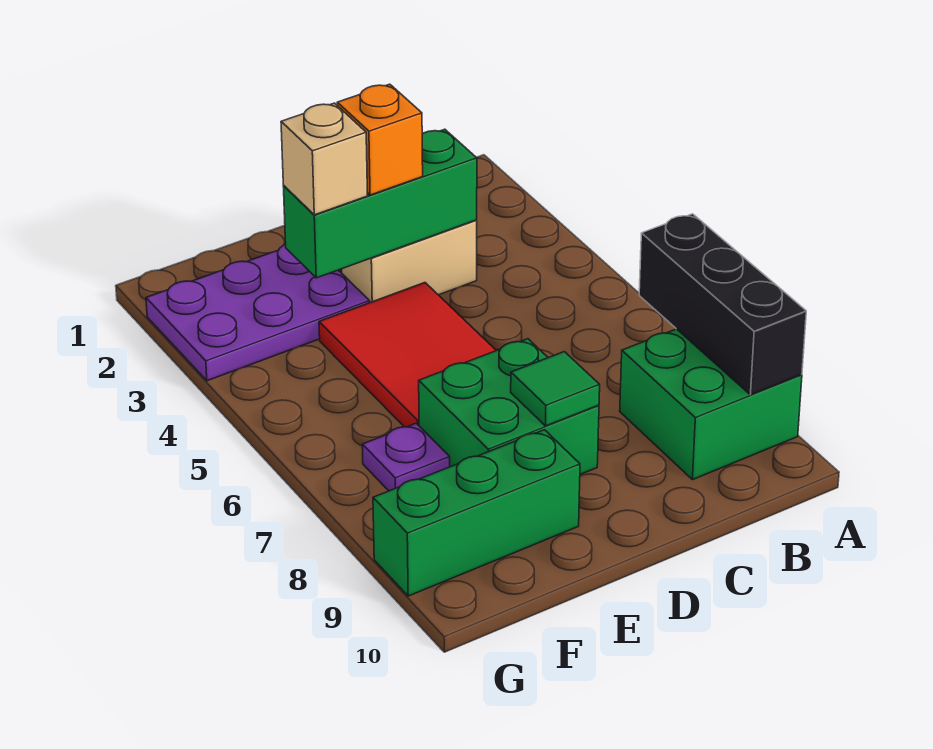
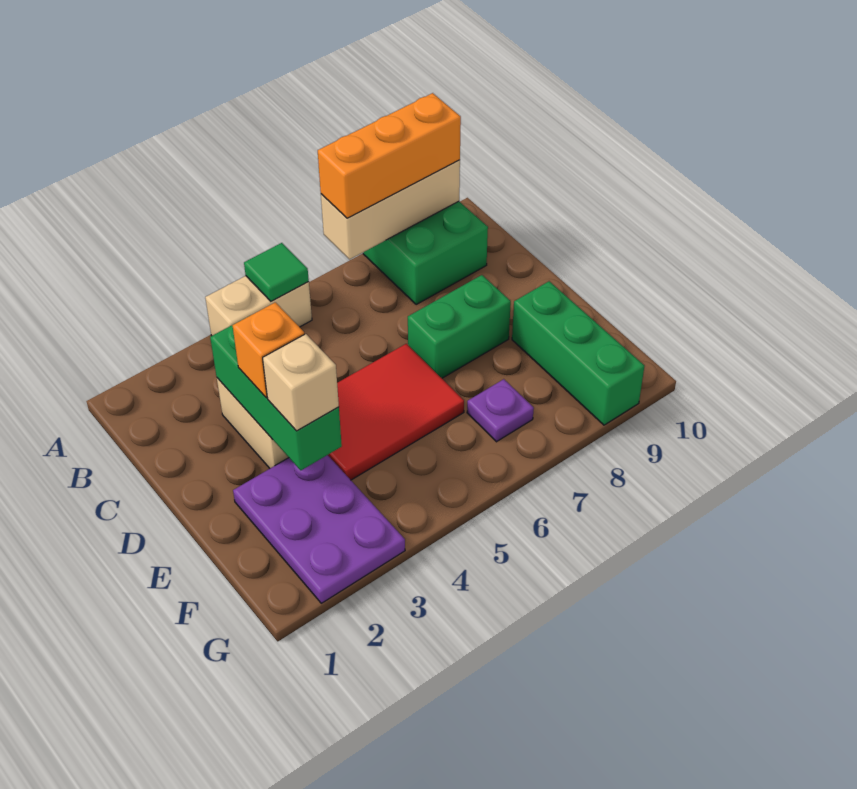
none -> tan 1x2 brick [205,276,312,336]
black 1x3 brick [639,214,806,395] -> tan 1x3 brick [321,160,460,259]
none -> orange 1x3 brick [318,93,461,218]
green 2x2 brick [419,339,599,474] -> green 1x2 brick [408,275,511,378]
green 1x1 tile [511,352,600,426] -> green 1x1 tile moved to [244,243,309,301]

